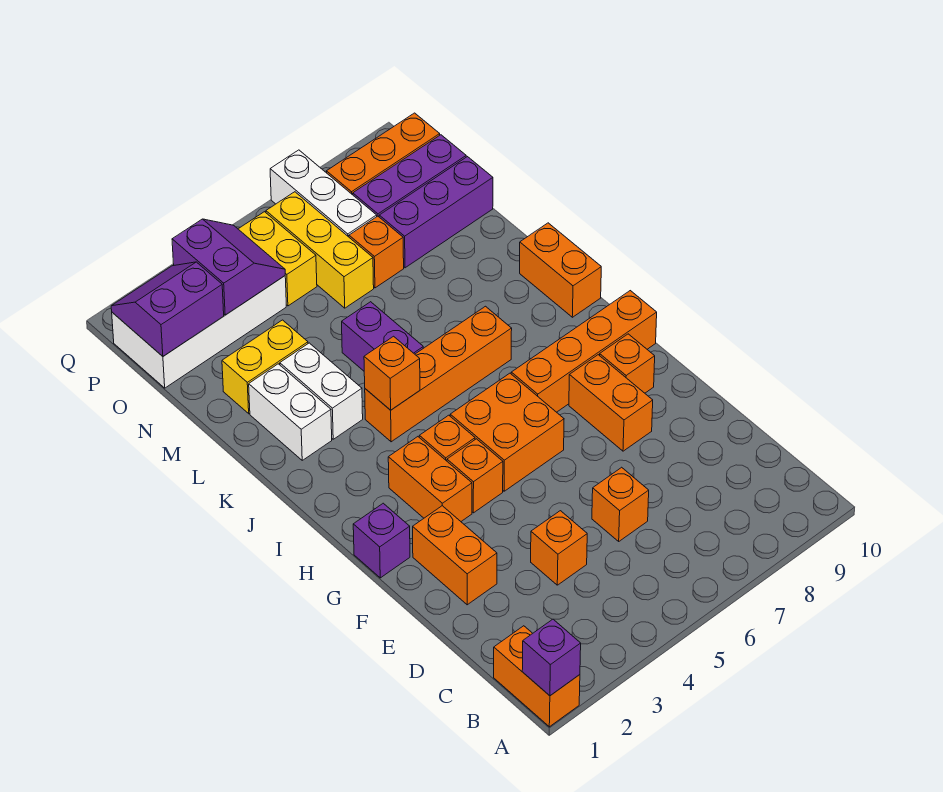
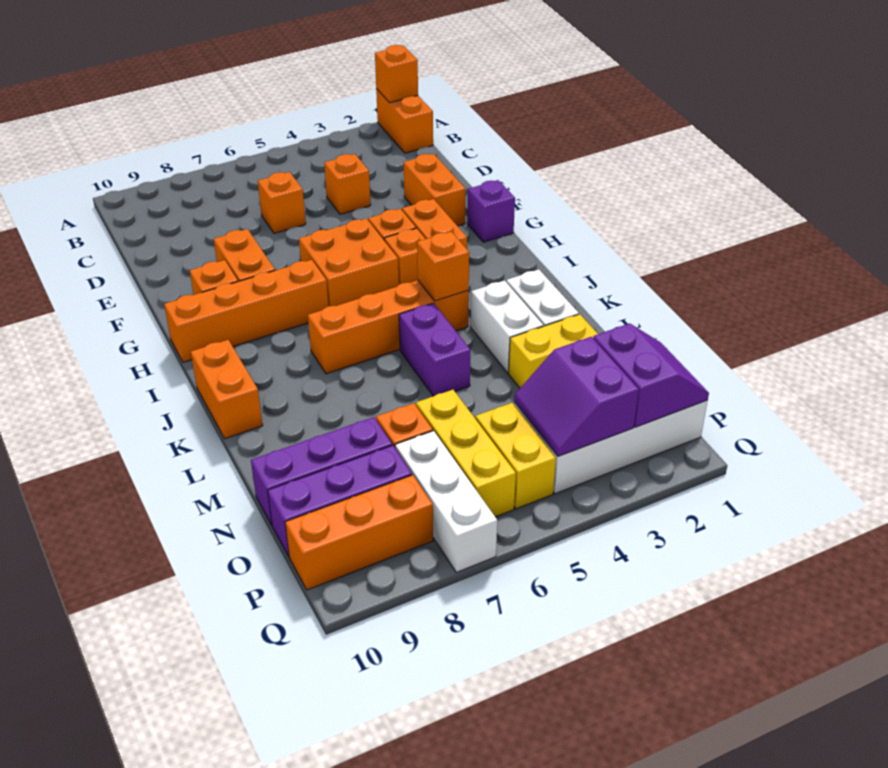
purple 1x1 brick [522,619,581,696] -> orange 1x1 brick [375,45,418,103]
purple 2x2 slope [111,262,224,356] -> purple 2x2 slope turned to [593,323,709,427]

